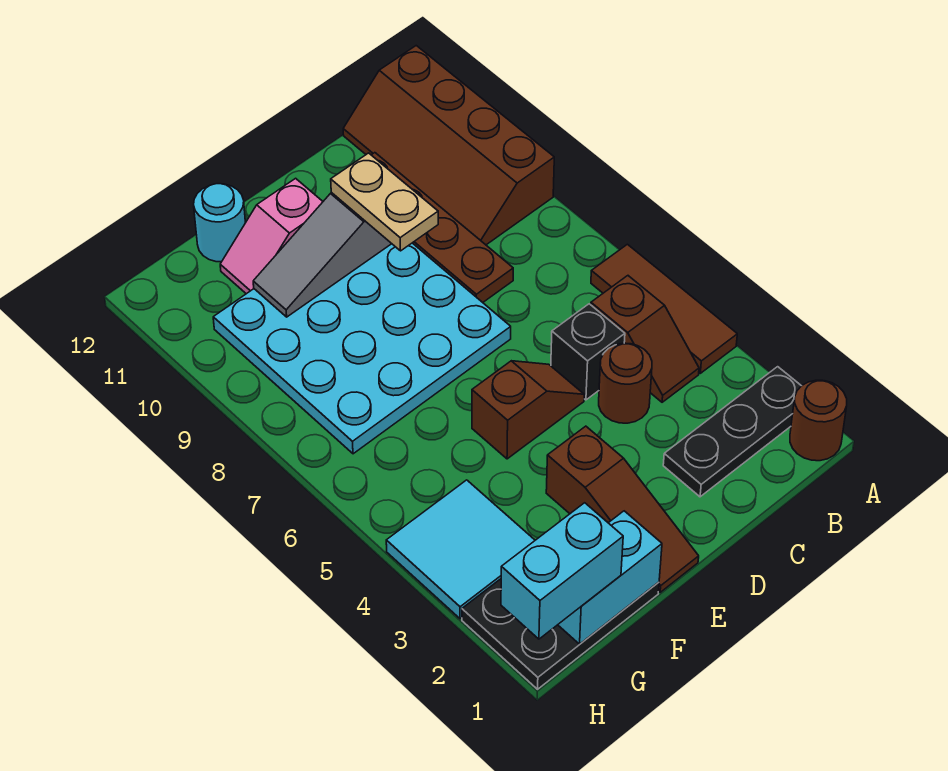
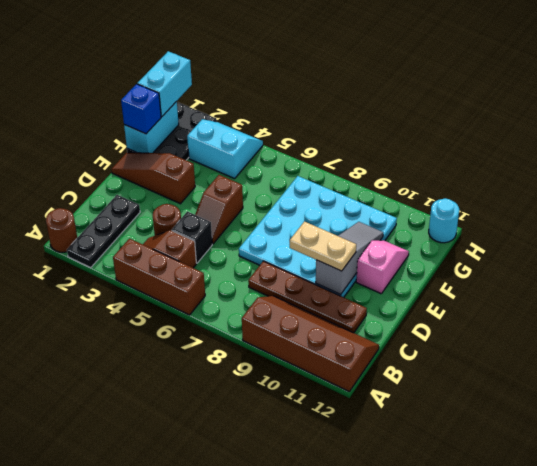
brown 1x3 tile [591,244,737,373] -> brown 1x3 brick [113,239,205,315]
none -> blue 1x1 brick [121,84,161,134]
cyan 1x1 round brick [194,184,245,262] -> cyan 1x1 round brick moved to [429,198,459,243]
cyan 2x2 tile [386,480,535,619] -> cyan 2x2 slope [187,119,263,179]

